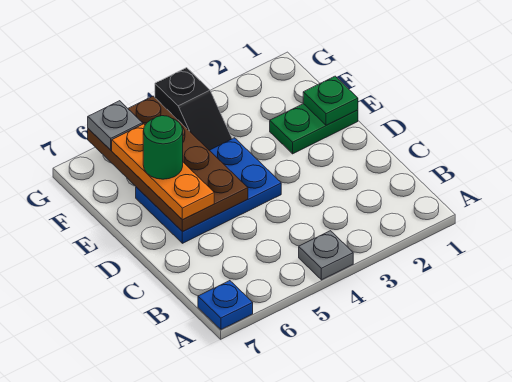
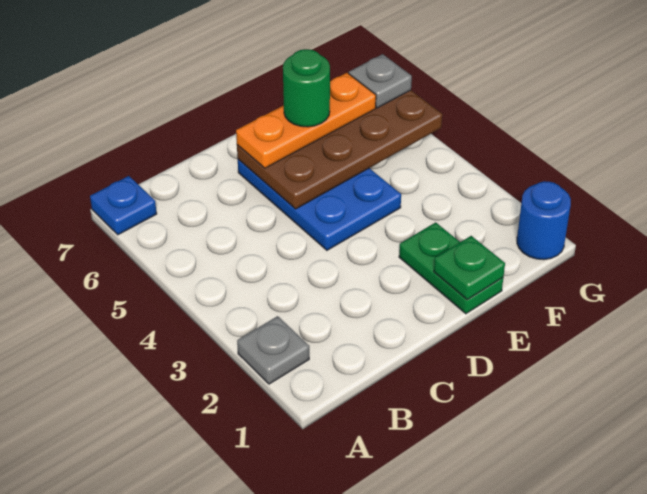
grey 1x1 plate [299,231,353,280] -> grey 1x1 plate moved to [237,316,309,384]
black 1x2 slope [155,68,232,150] -> none
none -> blue 1x1 round brick [517,181,571,260]

